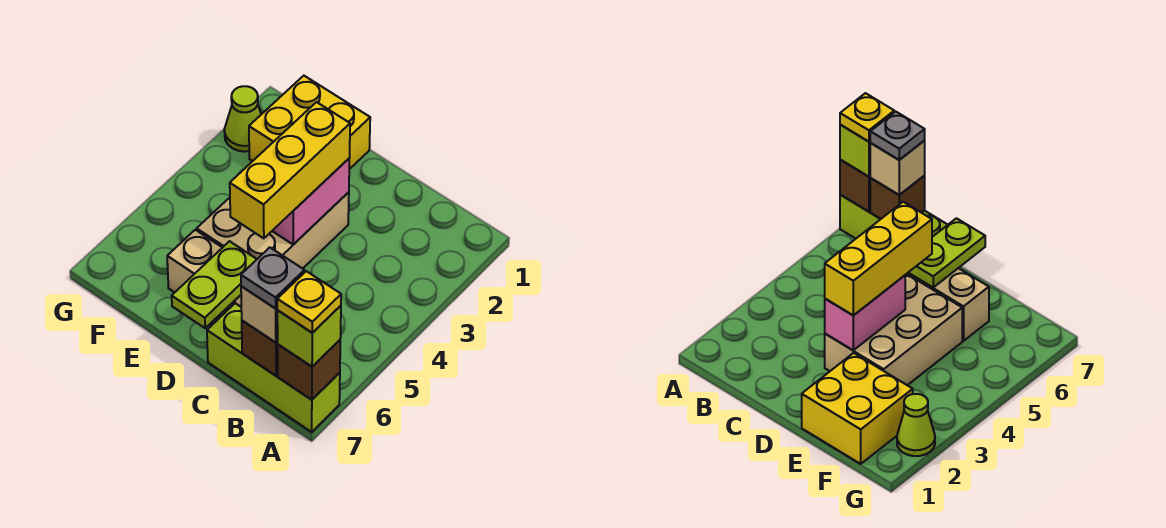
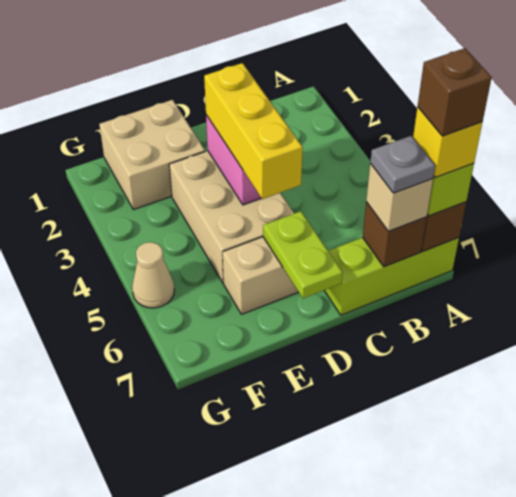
yellow 1x1 plate [277,271,341,333] -> yellow 1x1 brick [413,107,482,177]
none -> brown 1x1 brick [418,48,492,136]
yellow 2x2 brick [249,76,370,169] -> tan 2x2 brick [99,100,205,210]
lime 1x1 cone [224,86,261,152] -> none
none -> tan 1x1 cone [132,242,174,308]

